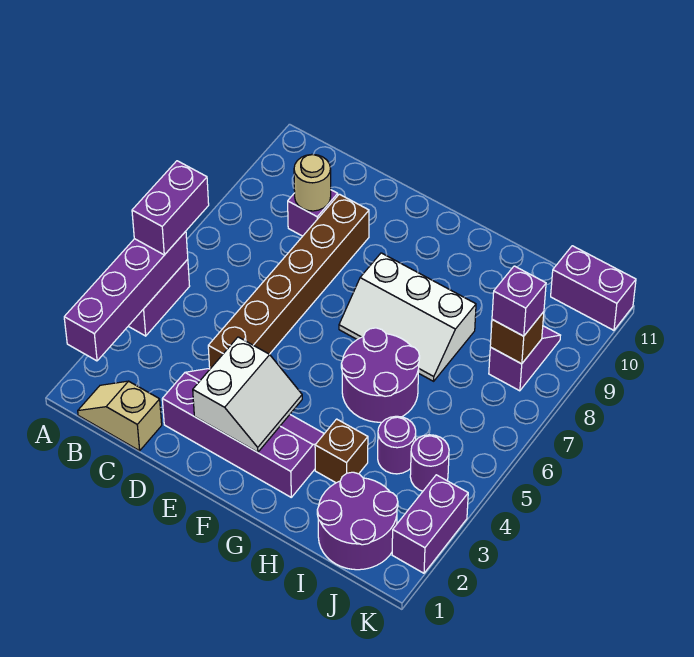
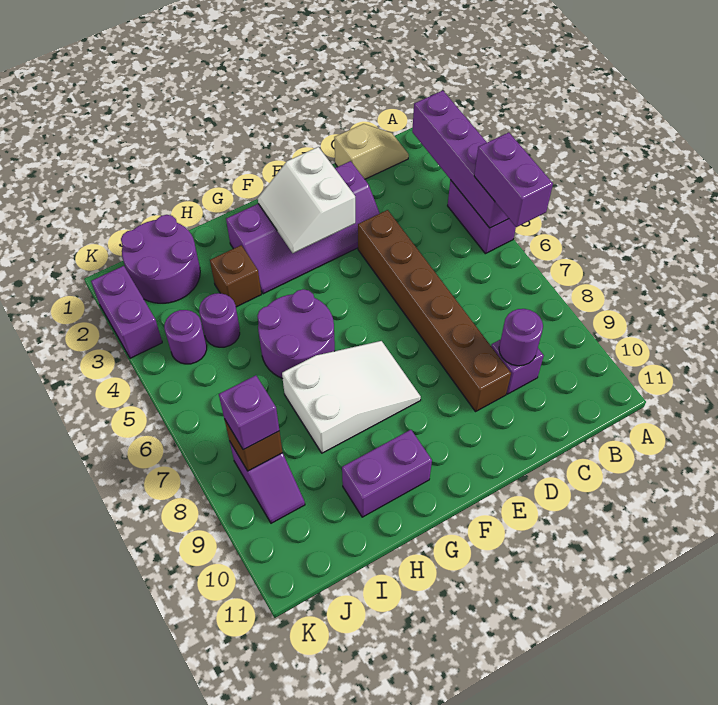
tan 1x1 round brick [294,155,331,211] -> purple 1x1 round brick [499,309,543,366]
white 2x3 slope [339,253,476,381] -> white 2x3 slope turned to [282,341,421,453]
purple 1x2 brick [551,246,636,330] -> purple 1x2 brick moved to [342,430,432,517]

